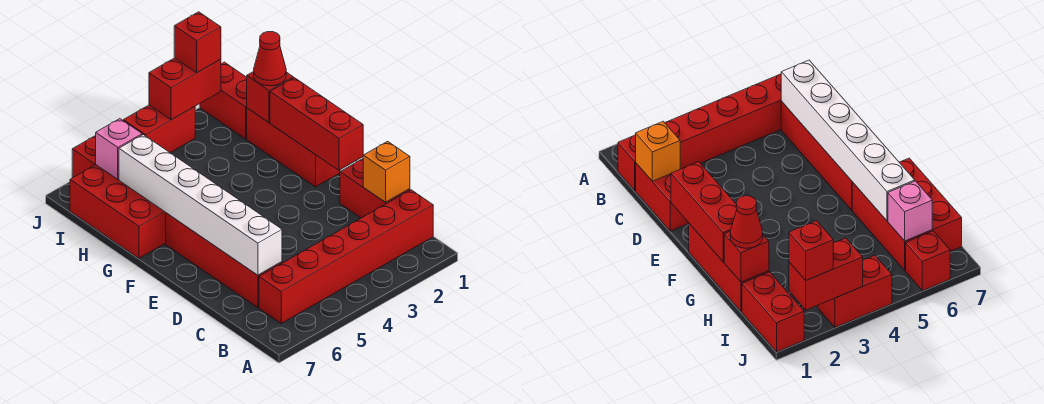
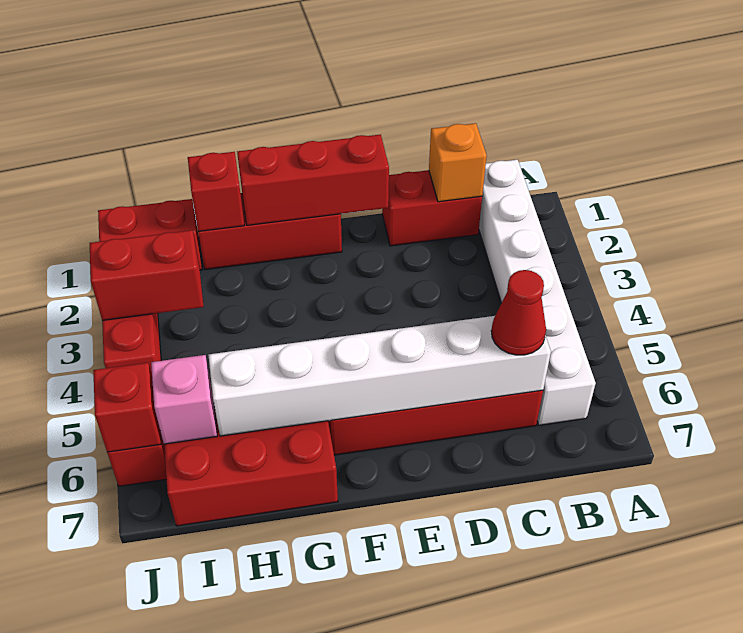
red 1x6 brick [259,190,433,323] -> white 1x6 brick [479,160,596,425]
red 1x1 cone [254,32,286,86] -> red 1x1 cone moved to [491,270,546,355]
red 1x2 brick [149,58,221,120] -> red 1x2 brick turned to [90,230,204,320]
red 1x1 brick [174,12,221,73] -> red 1x1 brick moved to [93,363,161,452]

